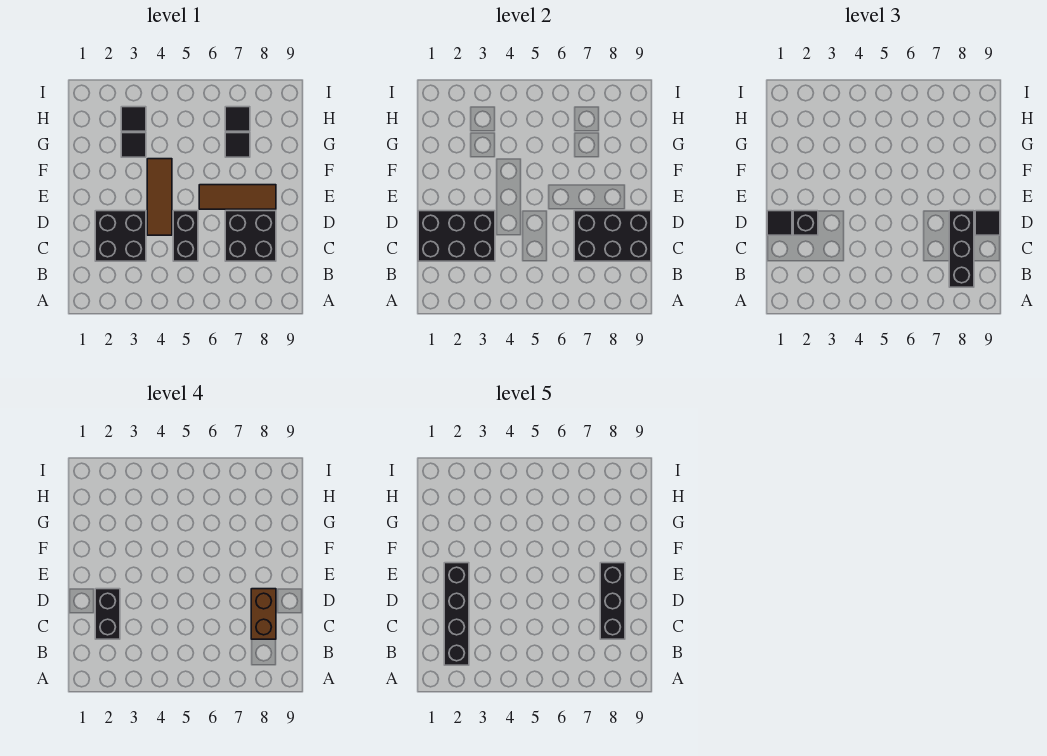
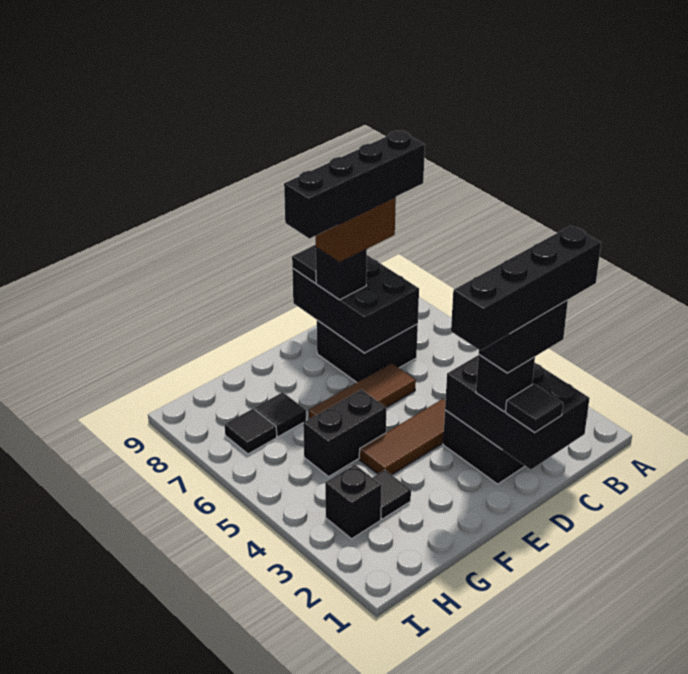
black 1x3 brick [949,211,974,287] -> black 1x1 brick [316,248,367,300]
black 1x2 brick [173,211,198,261] -> black 1x2 brick moved to [303,390,386,477]
black 1x3 brick [600,563,625,639] -> black 1x4 brick [284,131,425,239]
brown 1x3 tile [199,185,276,209] -> brown 1x3 tile turned to [309,363,416,419]
black 1x1 tile [121,107,146,131] -> black 1x1 brick [325,465,382,539]

